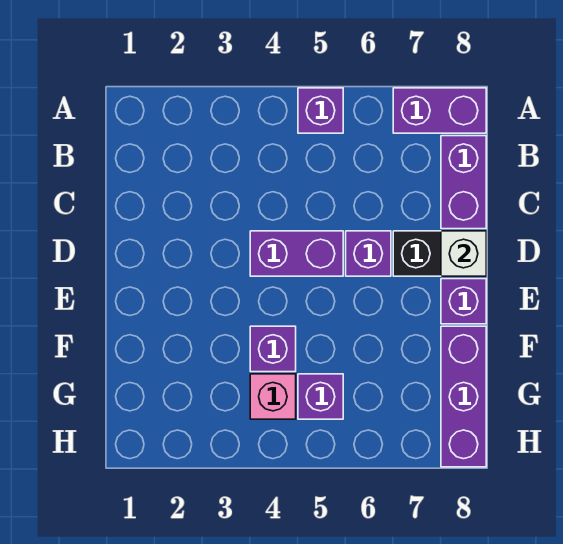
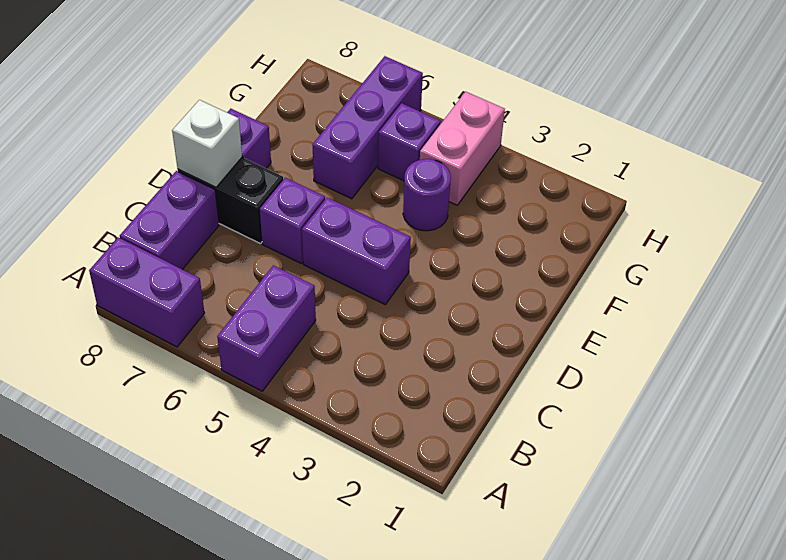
purple 1x1 brick [298,88,343,133] -> purple 1x2 brick [217,265,316,391]
purple 1x1 brick [250,326,296,372] -> purple 1x1 round brick [403,159,451,231]
purple 1x3 brick [441,326,486,467] -> purple 1x3 brick moved to [313,56,423,199]
pink 1x1 brick [250,374,296,419] -> pink 1x2 brick [420,92,505,205]

